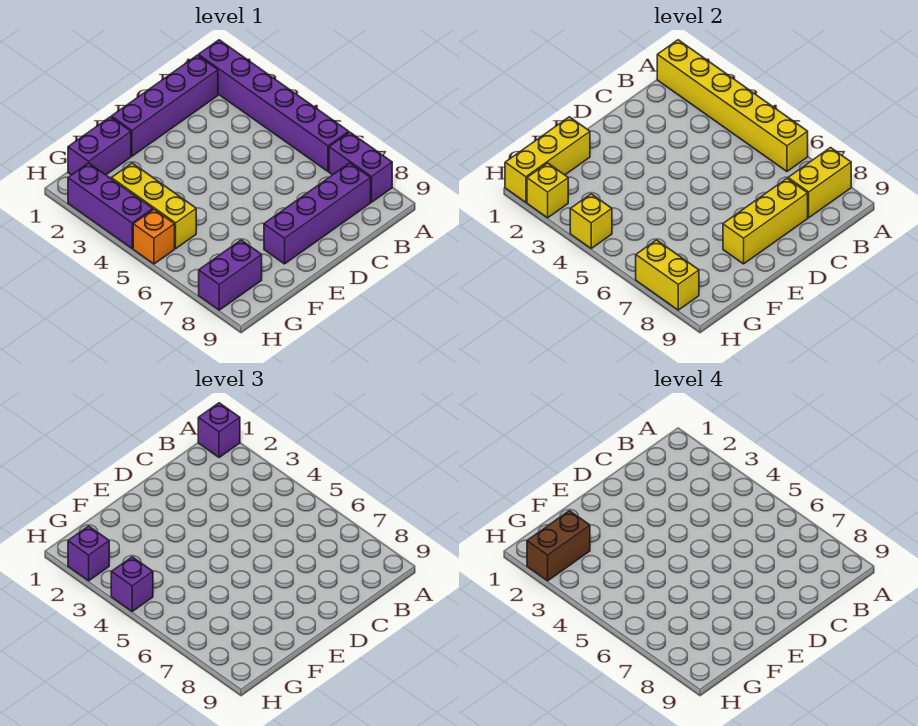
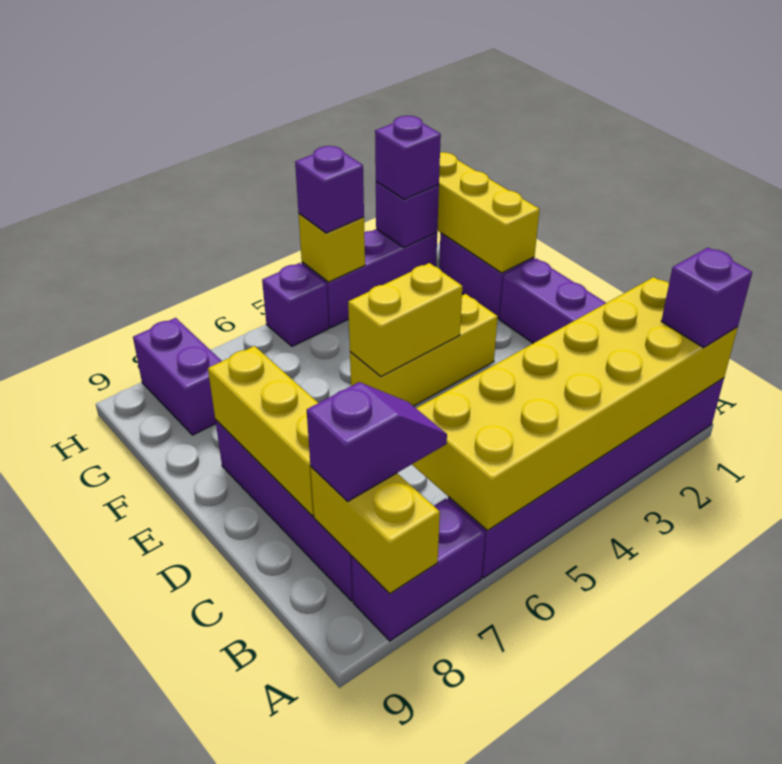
yellow 1x6 brick [657,40,808,171] -> yellow 2x6 brick [412,277,738,530]
none -> purple 1x2 slope [307,382,447,502]
brown 1x2 brick [527,511,590,581] -> none
yellow 1x3 brick [111,163,196,248] -> yellow 1x3 brick moved to [350,294,498,406]
yellow 1x1 brick [527,163,568,218] -> purple 1x1 brick [376,181,439,247]
orange 1x1 brick [133,209,175,264] -> purple 1x1 brick [262,263,329,346]
yellow 1x2 brick [636,240,699,310] -> yellow 1x2 brick moved to [348,263,462,377]

